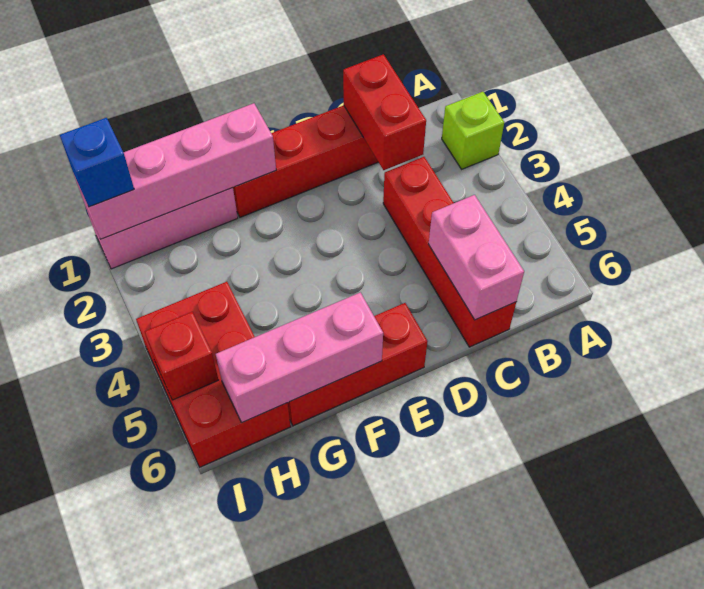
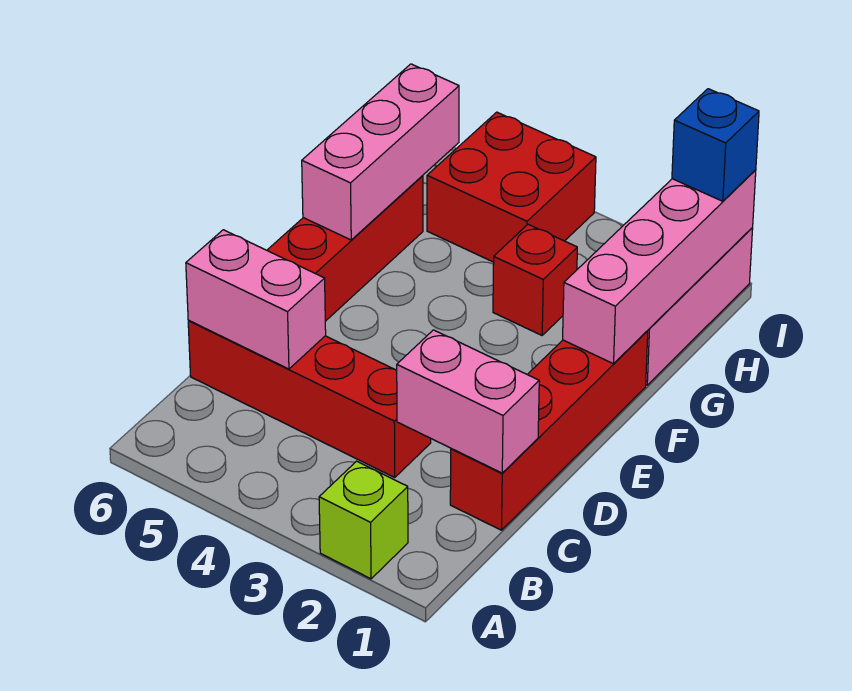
red 1x2 brick [343,54,426,170] -> pink 1x2 brick [397,330,539,473]
red 2x3 brick [136,282,291,467] -> red 2x2 brick [427,112,596,262]
red 1x1 brick [145,312,218,400] -> red 1x1 brick moved to [493,224,577,335]

